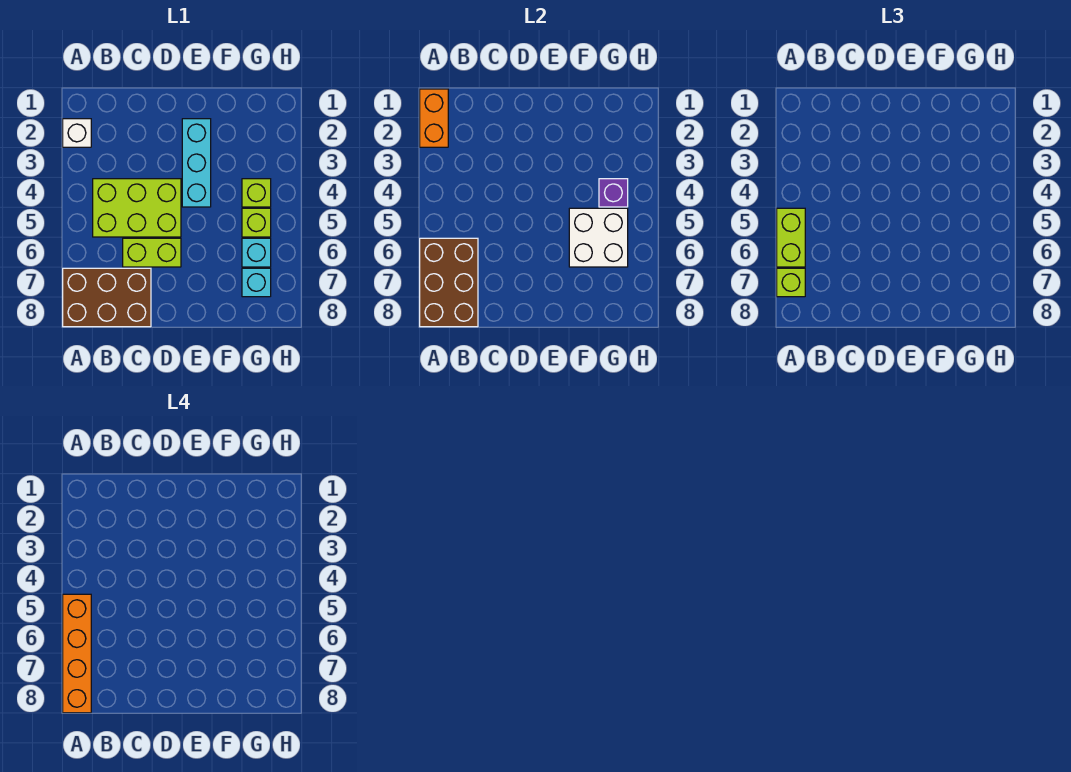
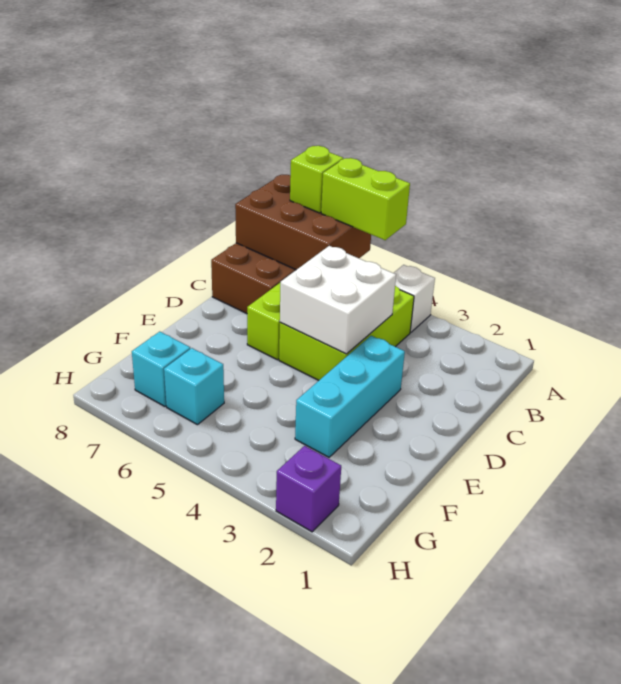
orange 1x2 brick [420,89,448,147] -> none
white 1x1 brick [63,119,91,147] -> white 1x1 brick moved to [394,265,435,332]
orange 1x4 brick [63,594,91,713] -> none
cyan 1x3 brick [182,119,211,207] -> cyan 1x3 brick turned to [295,336,405,457]
white 2x2 brick [569,208,628,267] -> white 2x2 brick moved to [280,246,396,354]
lime 1x1 brick [242,179,271,207] -> none
purple 1x1 brick [599,179,628,207] -> purple 1x1 brick moved to [276,446,341,532]
lime 1x1 brick [242,208,271,237] -> none

